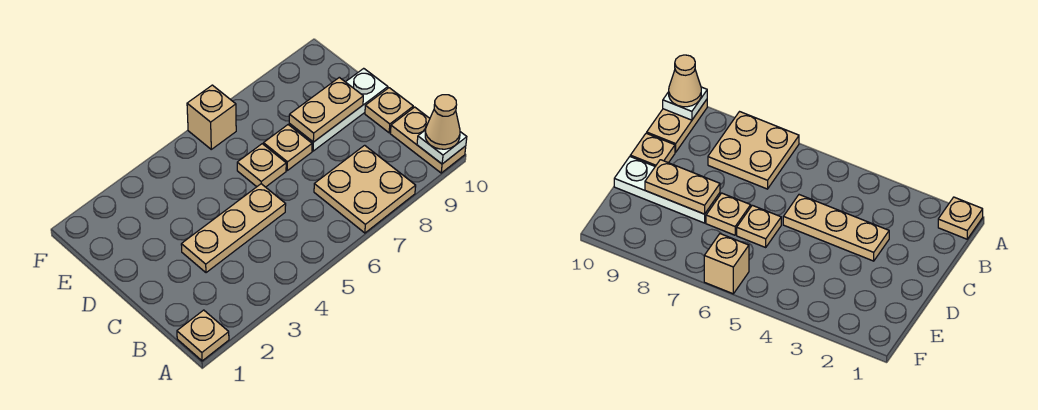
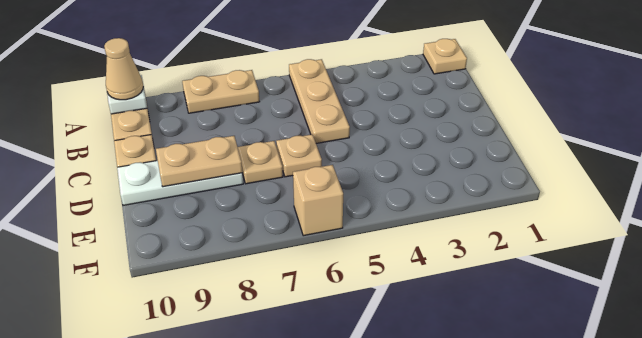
tan 2x2 plate [314,145,416,233] -> tan 1x2 plate [182,70,259,113]
tan 1x3 plate [181,184,286,273] -> tan 1x3 plate turned to [289,59,350,143]

